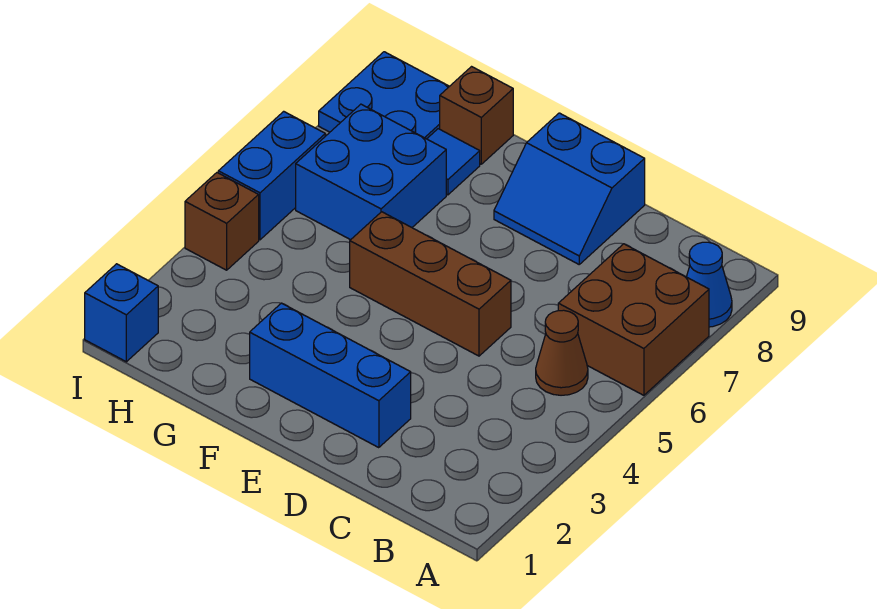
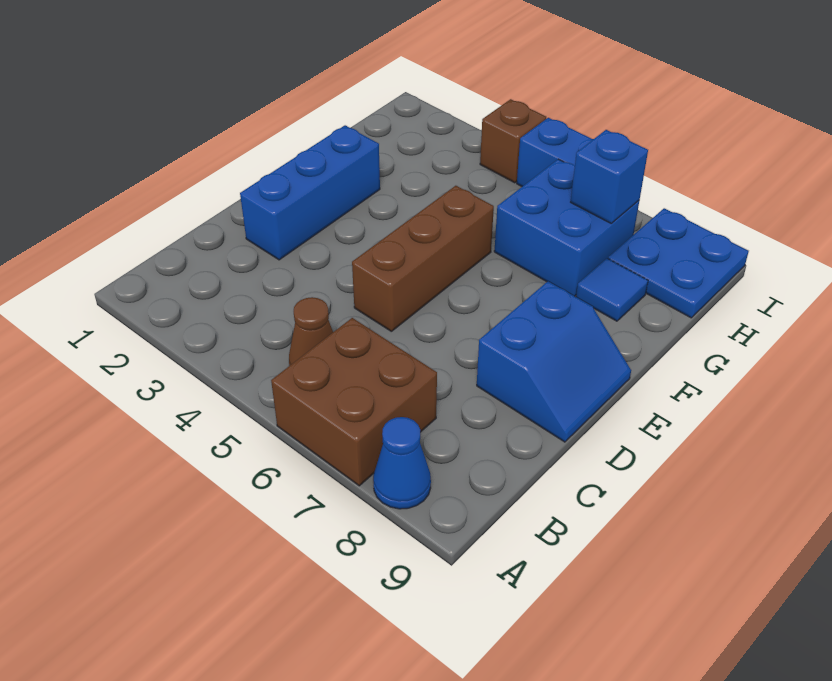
blue 2x2 slope [494,113,645,264] -> blue 2x2 slope turned to [477,281,631,442]
brown 1x1 brick [440,67,513,164] -> none
blue 1x1 brick [85,264,158,362] -> blue 1x1 brick moved to [571,130,648,224]

